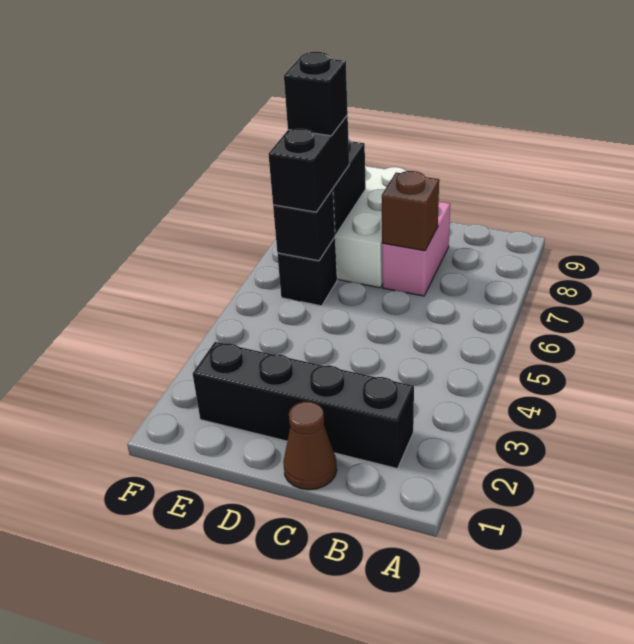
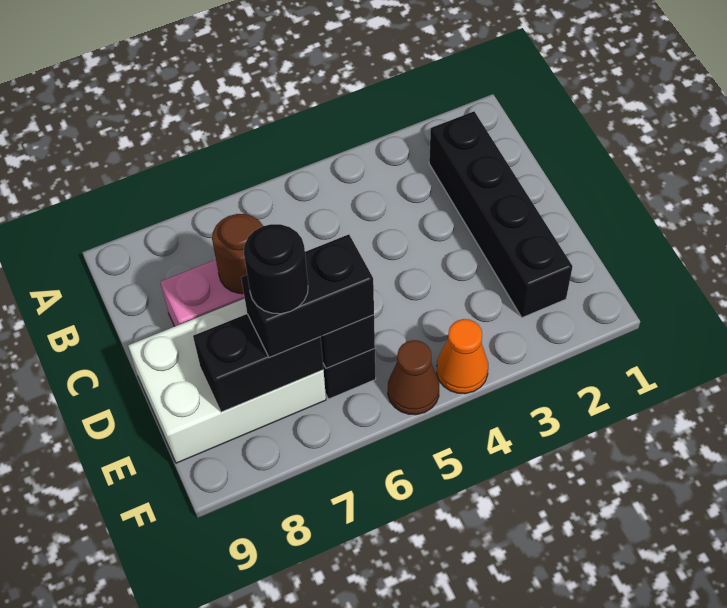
brown 1x1 cone [283,402,337,490] -> brown 1x1 cone moved to [388,340,439,415]
brown 1x1 brick [382,171,439,251] -> brown 1x1 round brick [212,214,263,294]
black 1x1 brick [284,52,348,136] -> black 1x1 round brick [244,224,308,314]
none -> orange 1x1 cone [437,319,488,394]

